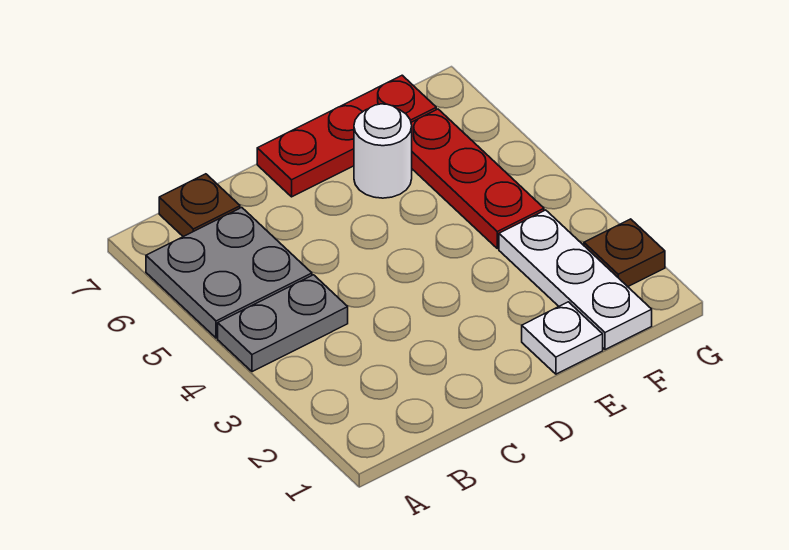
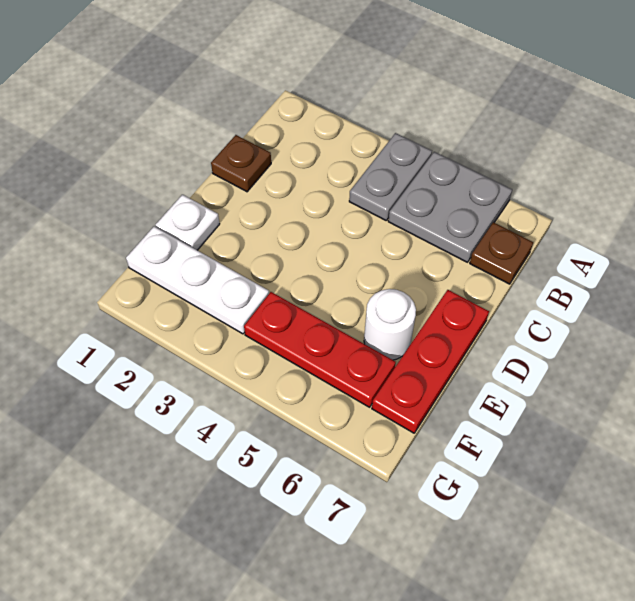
brown 1x1 plate [584,219,665,287] -> brown 1x1 plate moved to [211,135,271,192]

